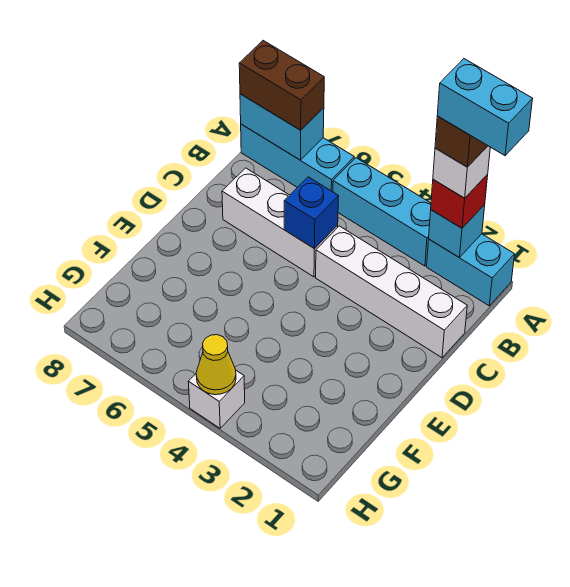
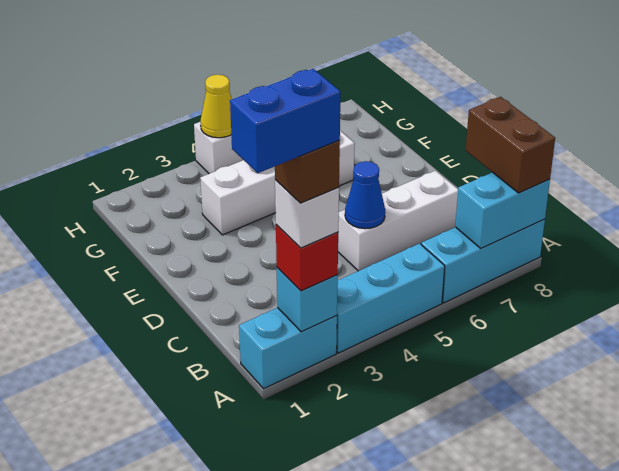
cyan 1x2 brick [437,59,533,156] -> blue 1x2 brick [230,69,341,173]
brown 1x2 brick [239,41,324,130] -> brown 1x2 brick turned to [466,97,555,193]
white 1x4 brick [316,226,467,358] -> white 1x4 brick moved to [200,131,355,235]
blue 1x1 brick [284,177,339,249] -> blue 1x1 cone [345,161,385,229]

